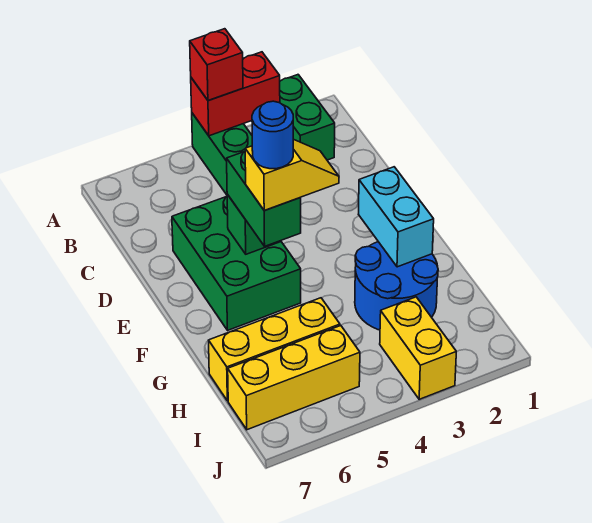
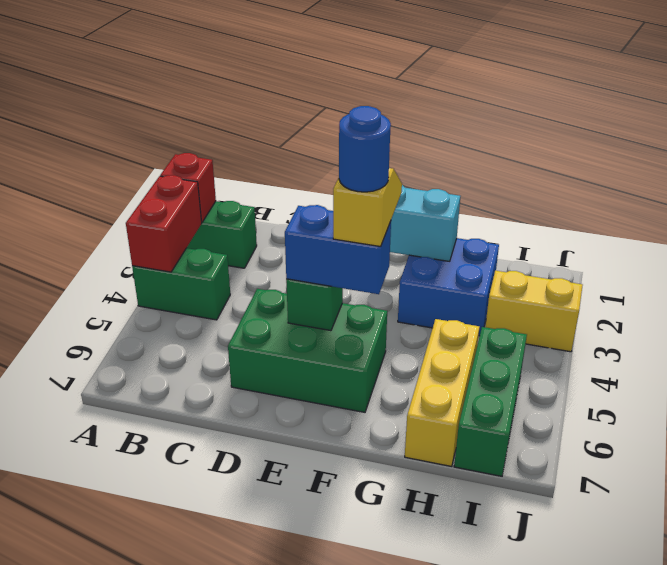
red 1x1 brick [190,29,243,101] -> red 1x1 brick moved to [160,153,216,222]
green 1x2 brick [227,152,301,246] -> blue 1x2 brick [285,205,391,294]
blue 2x2 round brick [355,242,438,330] -> blue 2x2 brick [398,238,499,336]
yellow 1x3 brick [228,326,360,430] -> green 1x3 brick [454,327,527,476]

